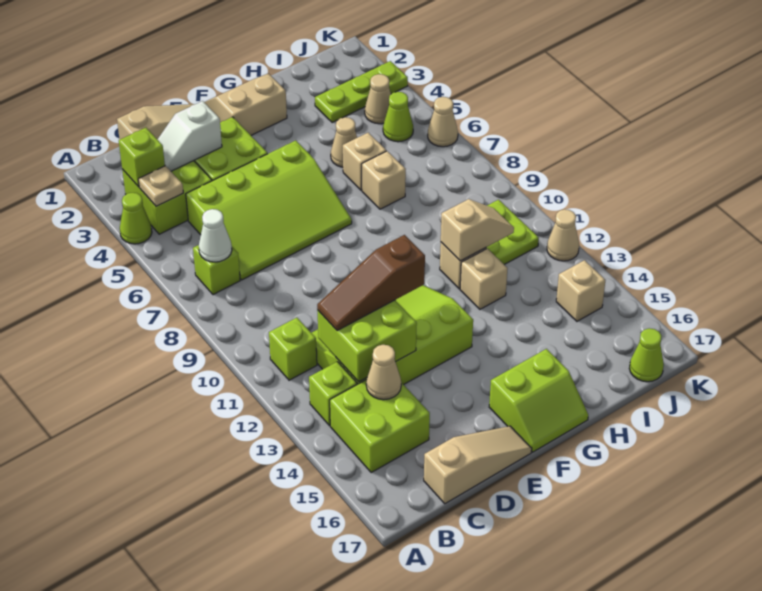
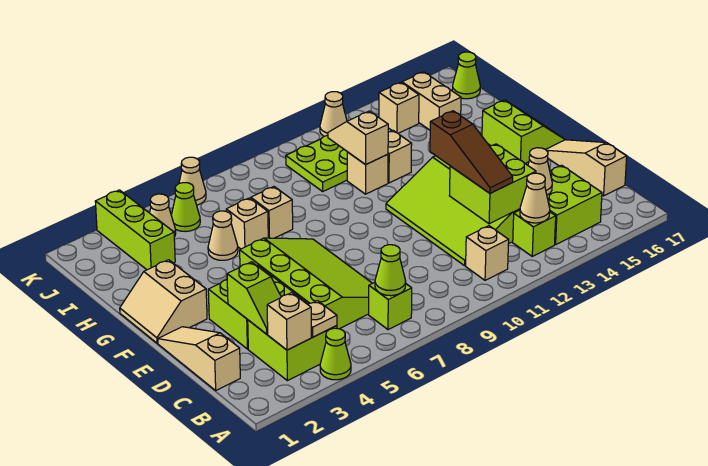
lime 1x1 brick [119,128,165,187] -> tan 1x1 brick [267,293,311,350]
white 1x1 cone [199,209,232,262] -> lime 1x1 cone [375,245,406,296]
lime 1x1 brick [269,318,317,380] -> tan 1x1 brick [466,226,509,280]
none -> tan 1x1 cone [520,173,550,223]
white 1x2 slope [157,101,222,171] -> lime 1x2 slope [227,262,281,334]
lime 1x3 plate [315,61,408,123] -> lime 1x3 brick [95,190,175,270]
none -> tan 1x2 brick [402,72,461,130]

